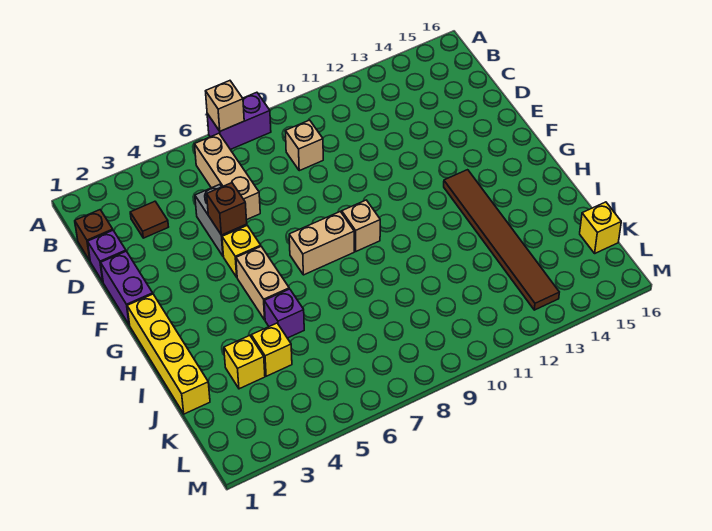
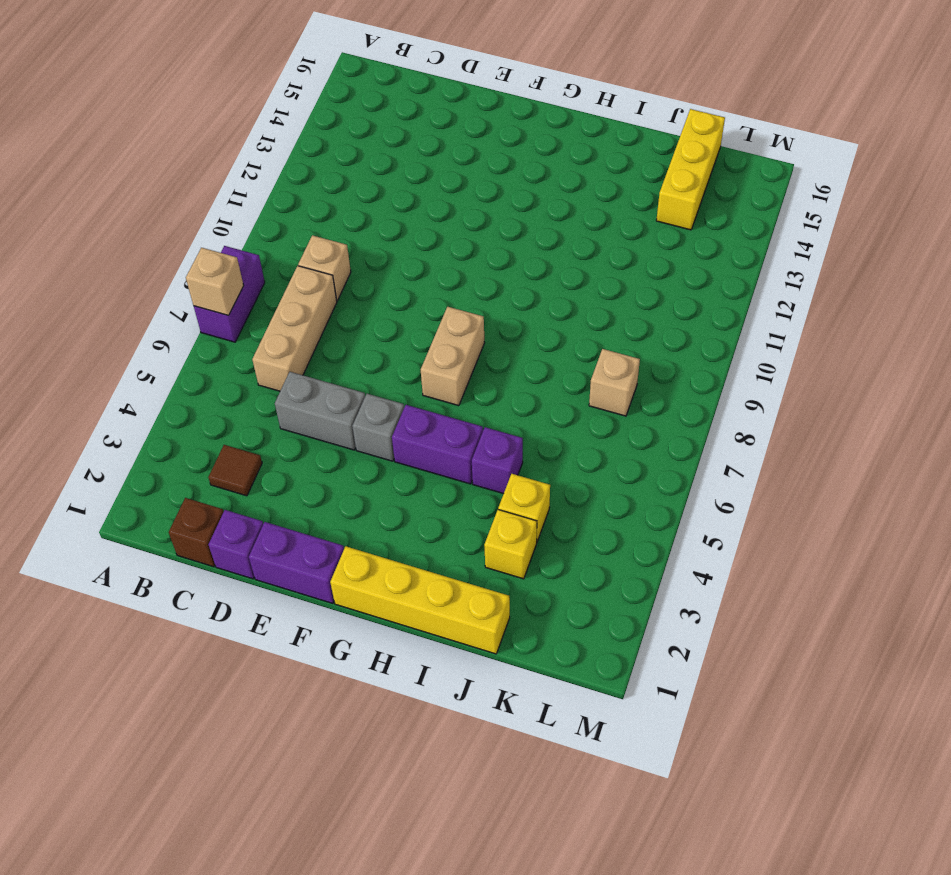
tan 1x3 brick [195,133,260,220] -> tan 1x3 brick turned to [252,266,337,391]
brown 1x1 brick [207,183,247,235] -> none
yellow 1x1 brick [222,226,261,277] -> grey 1x1 brick [352,394,404,461]
tan 1x2 brick [236,247,289,320] -> purple 1x2 brick [392,405,483,484]
tan 1x1 brick [342,200,380,251] -> tan 1x1 brick moved to [589,349,640,416]
brown 1x6 tile [444,170,559,310] -> none
yellow 1x1 brick [580,202,621,253] -> yellow 1x3 brick [656,109,725,230]

